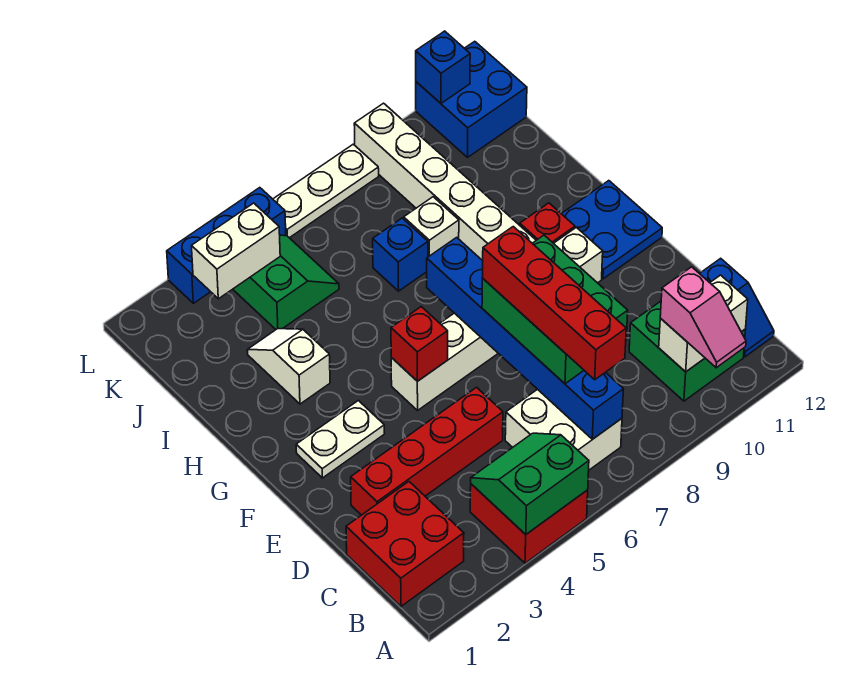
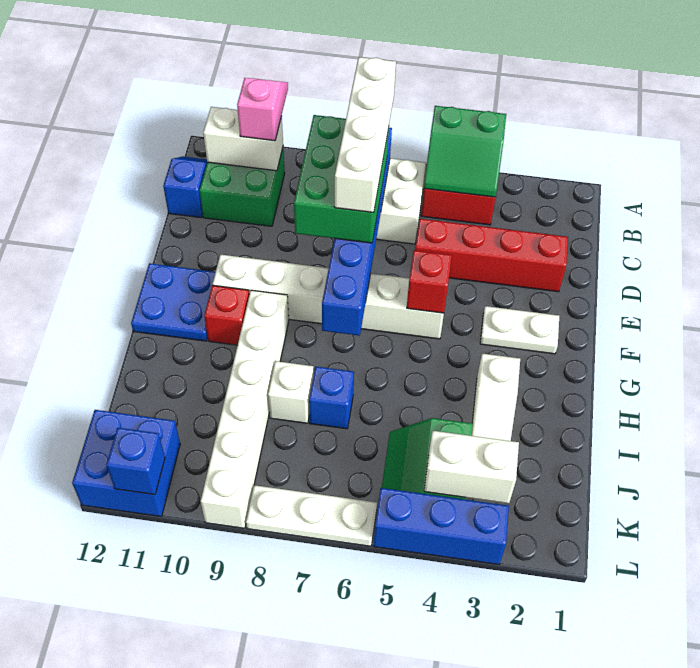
red 2x2 brick [346,482,464,606] -> none
red 1x4 brick [482,227,626,380] -> white 1x4 brick [335,57,396,213]

